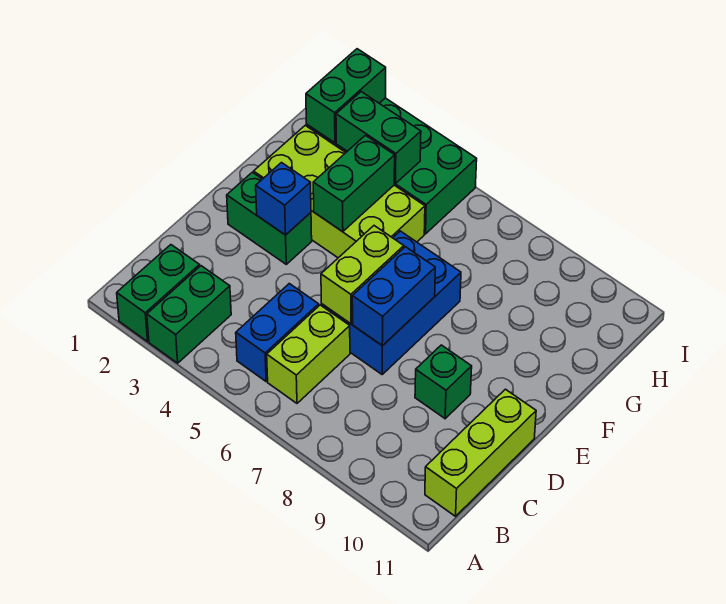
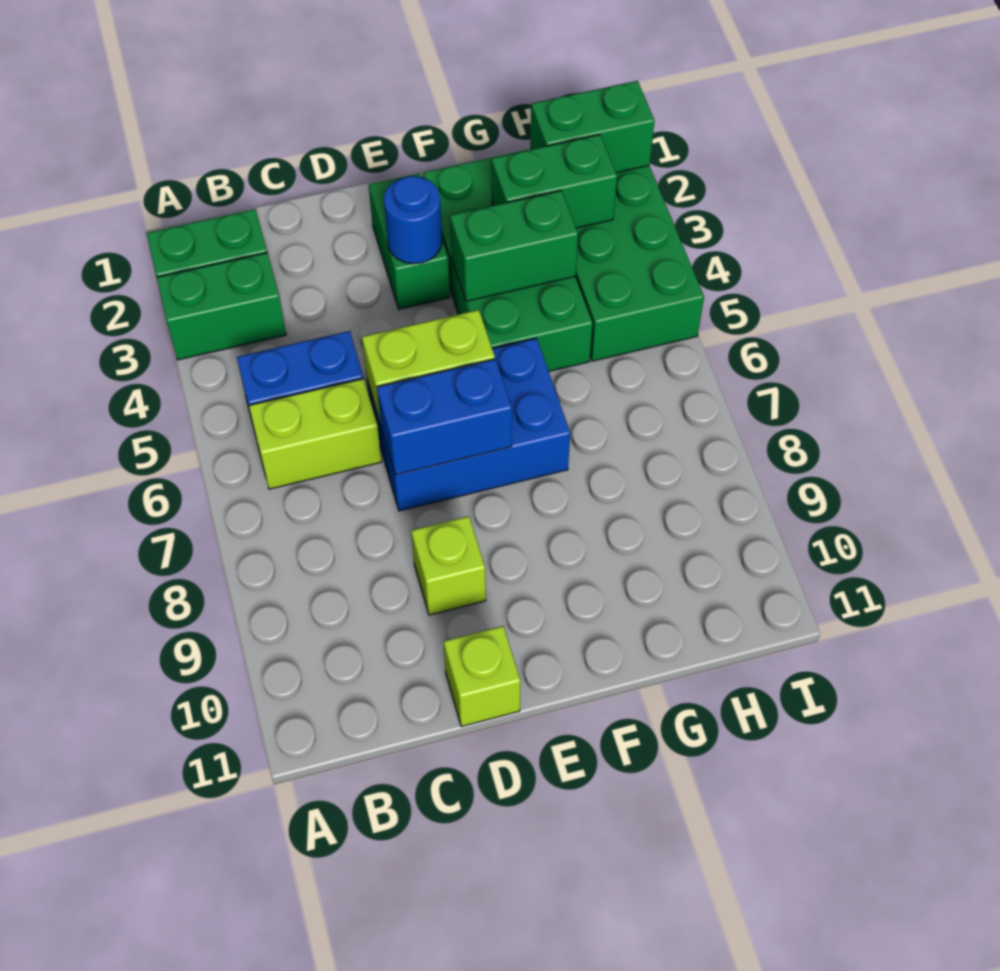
lime 1x3 brick [425,389,536,516] -> lime 1x1 brick [444,626,521,727]
green 1x1 brick [415,345,472,419] -> lime 1x1 brick [411,516,486,615]
blue 1x1 brick [256,163,311,235] -> blue 1x1 round brick [384,176,442,264]
lime 2x4 brick [254,125,425,258] -> green 2x4 brick [423,150,593,371]
green 1x2 brick [336,92,421,184] -> green 1x2 brick turned to [491,135,617,228]

